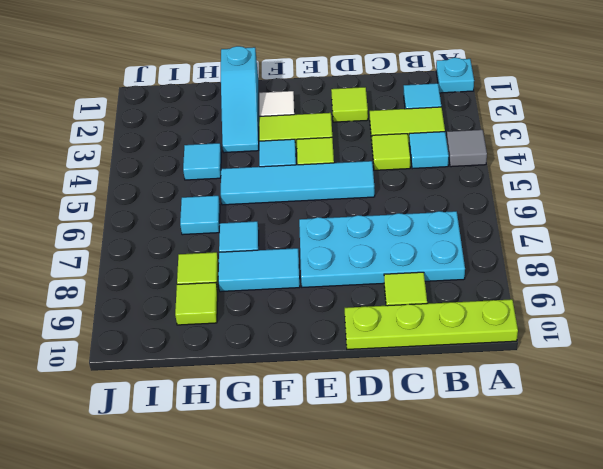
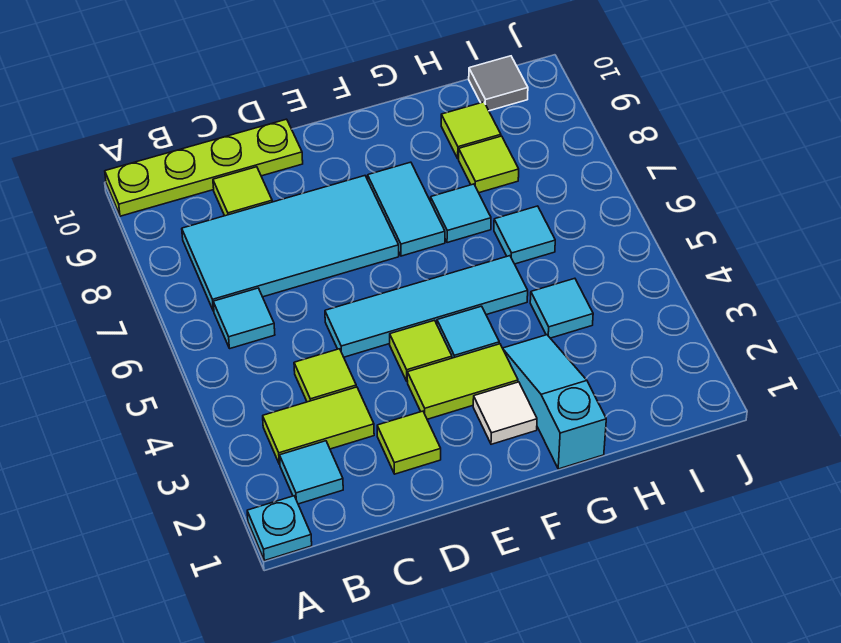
grey 1x1 tile [447,130,487,167] -> grey 1x1 tile moved to [469,56,528,111]
cyan 1x1 tile [409,132,449,169] -> cyan 1x1 tile moved to [213,288,275,348]
cyan 2x4 plate [299,211,465,287] -> cyan 2x4 tile [182,176,399,311]
cyan 1x2 tile [218,248,300,292] -> cyan 1x2 tile turned to [368,162,445,256]

